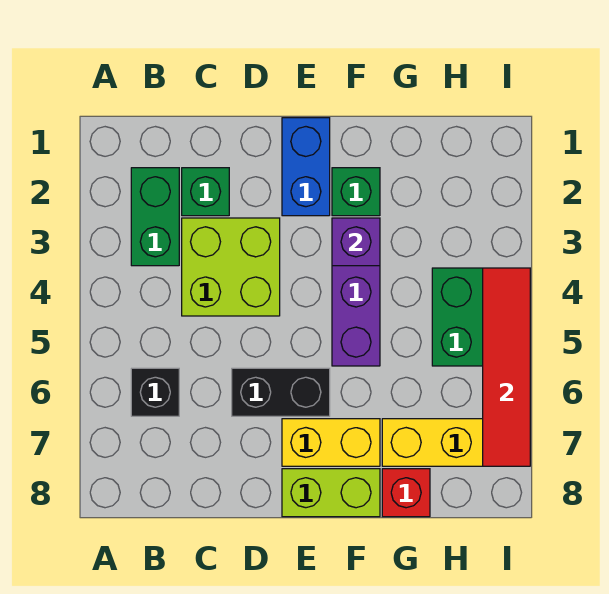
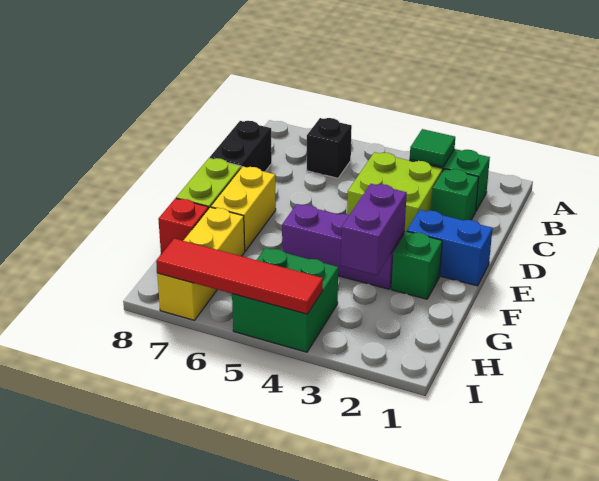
none -> green 1x1 tile [410,129,455,167]
black 1x2 brick [232,368,330,416] -> black 1x2 brick moved to [210,121,272,172]
purple 1x1 brick [332,218,380,266] -> purple 1x2 brick [341,184,407,275]

